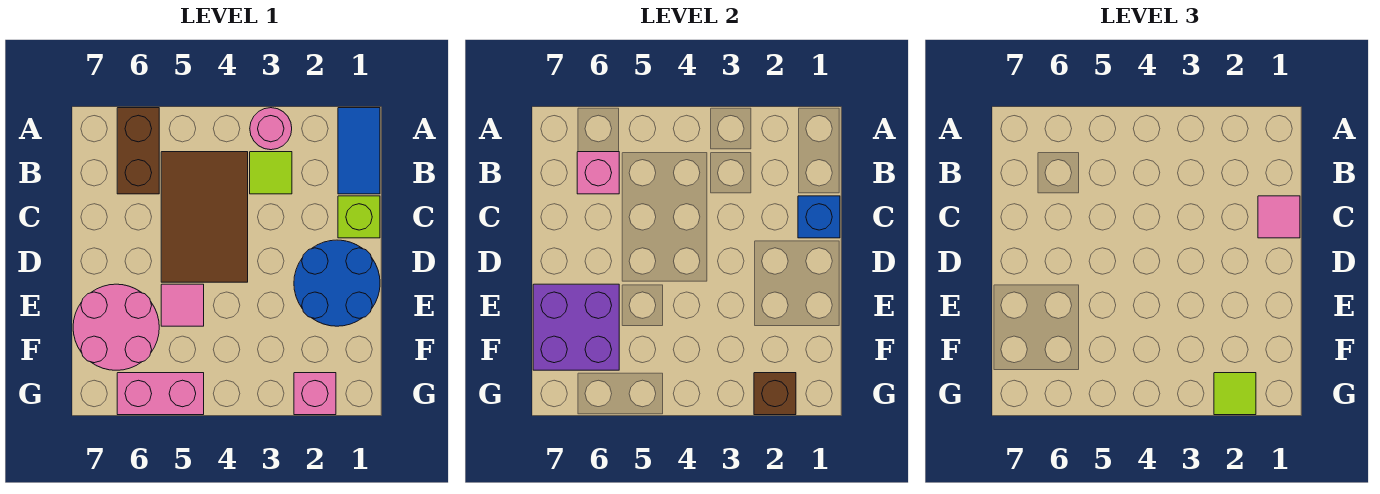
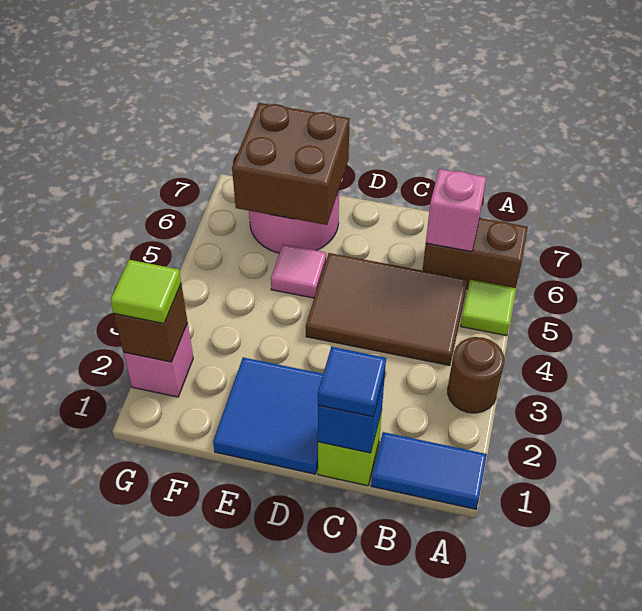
pink 1x1 round brick [250,108,292,150] -> brown 1x1 round brick [448,337,504,413]
lime 1x1 tile [250,152,292,194] -> lime 1x1 tile moved to [461,280,516,336]
pink 1x1 tile [1258,196,1300,238] -> blue 1x1 tile [318,347,386,417]
blue 2x2 round brick [294,240,380,326] -> blue 2x2 tile [213,357,323,474]
purple 2x2 brick [533,284,619,370] -> brown 2x2 brick [232,103,350,225]
pink 1x2 brick [117,373,204,415] -> none

